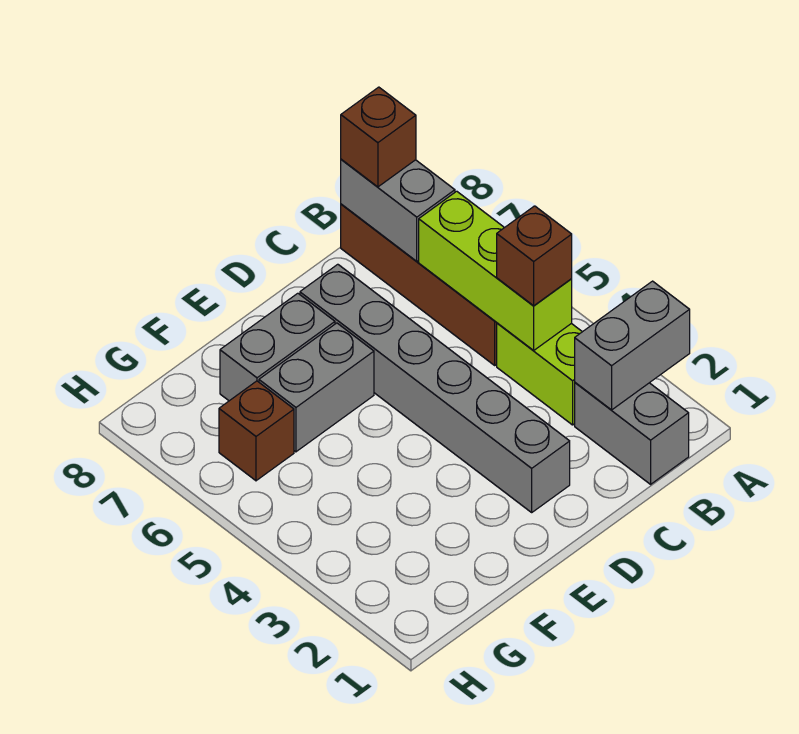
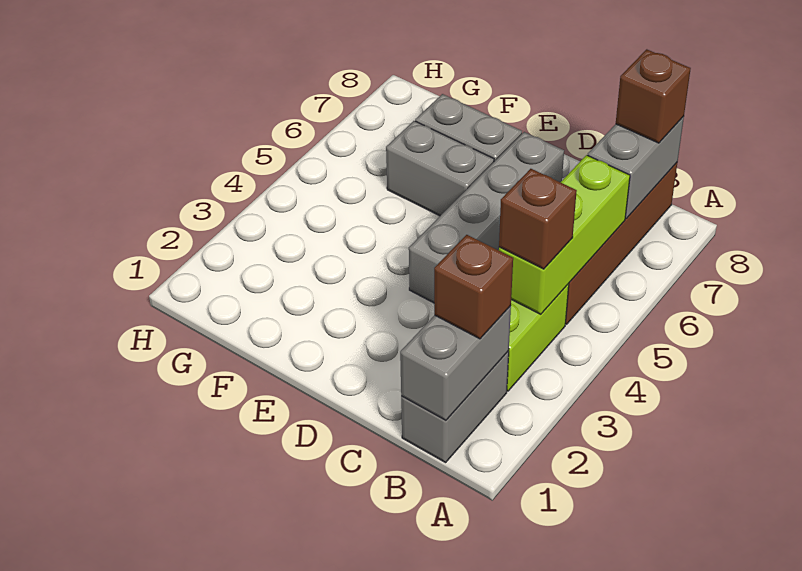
grey 1x2 brick [575,281,690,410] -> grey 1x2 brick turned to [400,306,511,421]
grey 1x6 brick [300,264,570,512] -> grey 1x4 brick [409,132,564,303]
brown 1x1 brick [219,381,294,481] -> brown 1x1 brick moved to [434,235,513,339]

